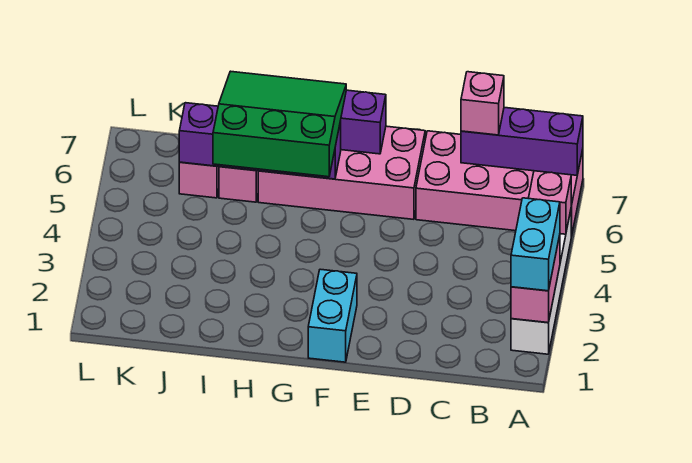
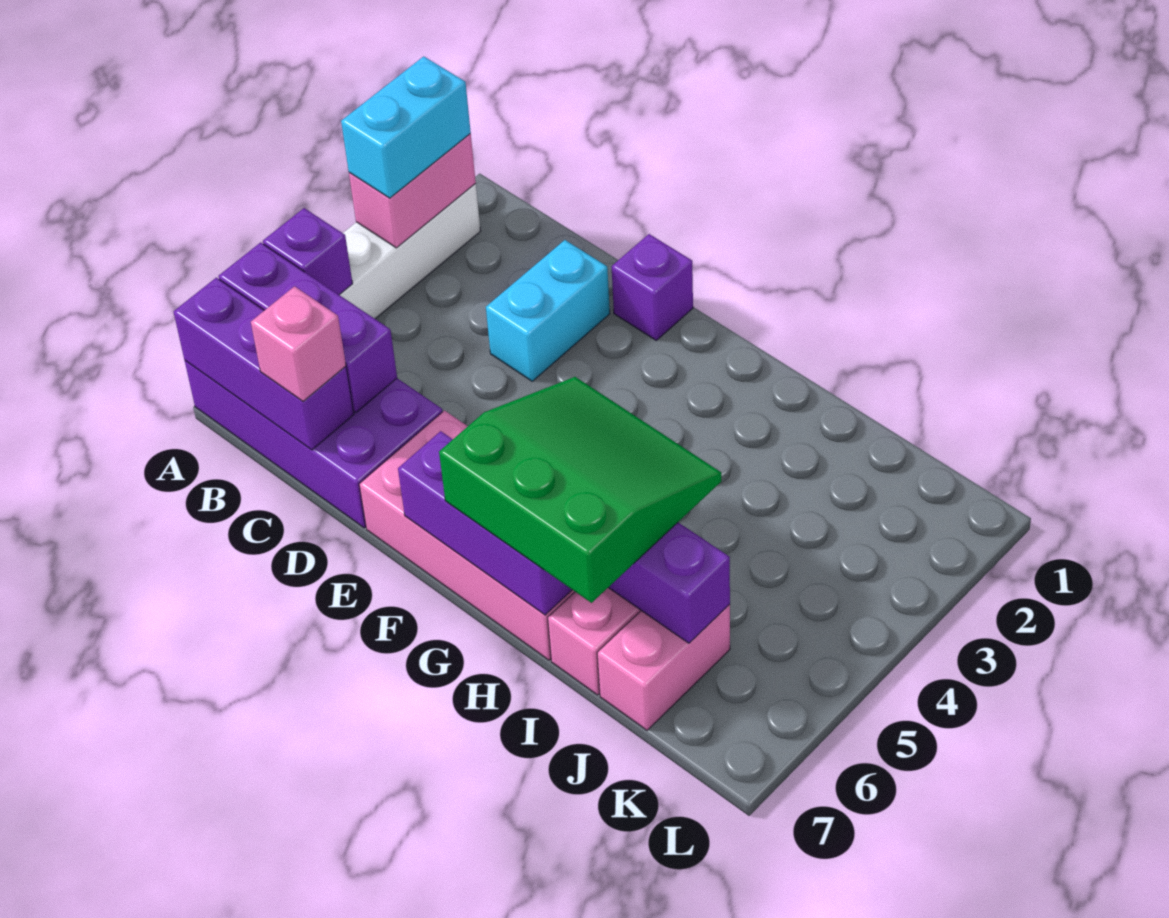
pink 1x1 brick [528,171,571,234] -> purple 1x1 brick [263,208,353,295]
pink 2x4 brick [416,131,583,236] -> purple 2x4 brick [185,361,443,528]
none -> purple 1x3 brick [219,242,397,412]
none -> purple 1x1 brick [612,234,693,340]
cyan 1x2 brick [308,269,357,362] -> cyan 1x2 brick moved to [486,240,610,381]
green 3x3 slope [213,71,346,177] -> green 3x3 slope turned to [439,377,721,603]

